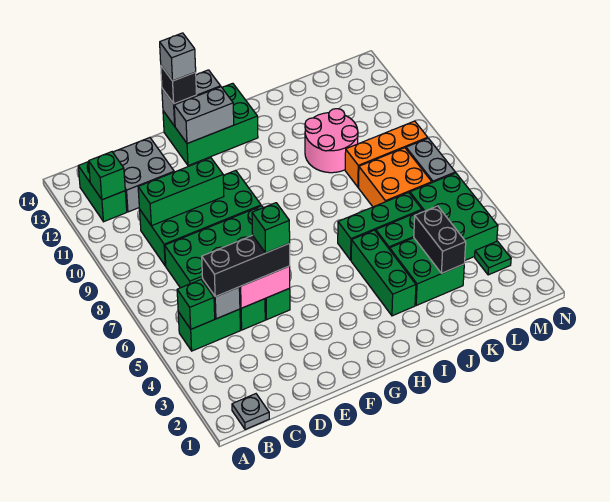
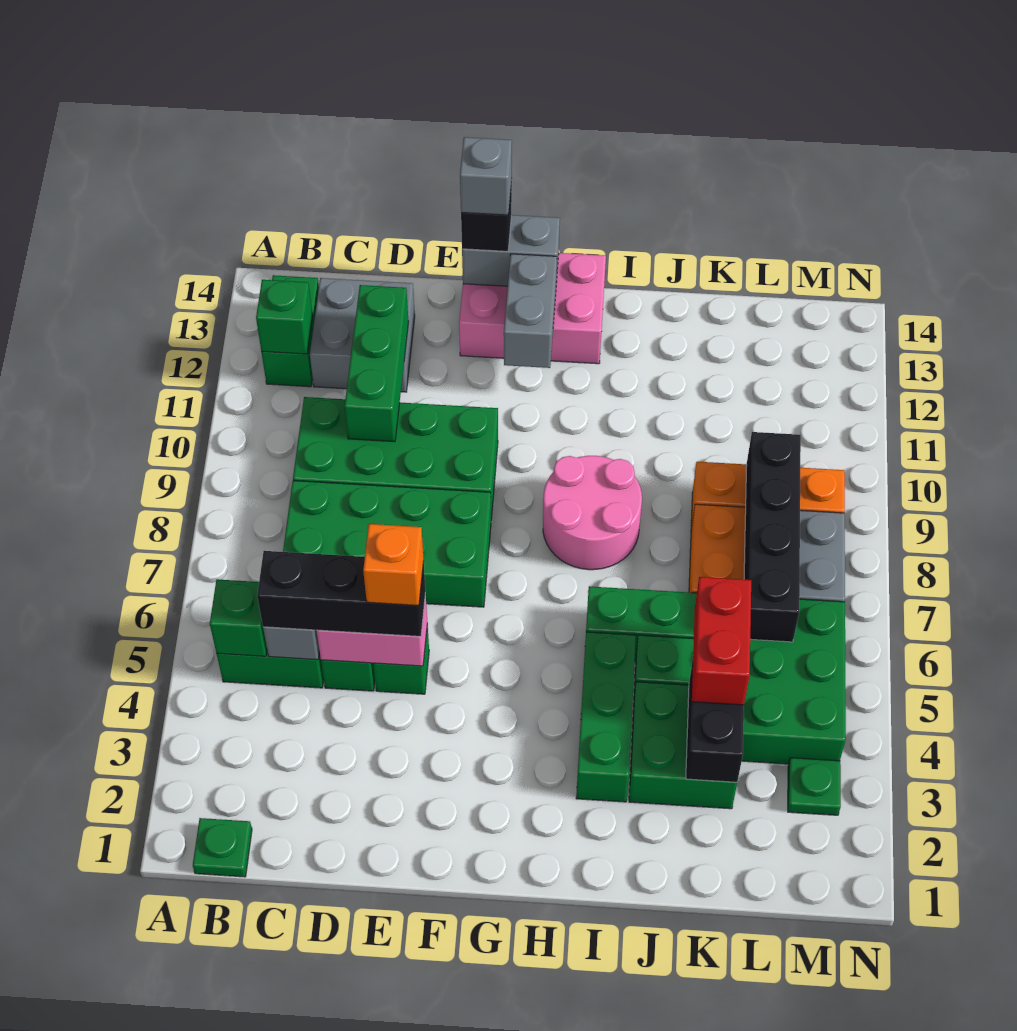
grey 1x1 plate [232,394,269,430] -> green 1x1 plate [193,818,252,877]
green 1x3 brick [138,158,224,226] -> green 1x3 brick turned to [345,285,409,442]
green 1x1 brick [252,203,290,253] -> orange 1x1 brick [363,524,424,606]
green 2x3 brick [163,83,258,166] -> pink 2x3 brick [459,253,606,364]
grey 1x2 brick [174,87,234,144] -> grey 1x2 brick turned to [504,254,557,368]
pink 2x2 round brick [305,109,358,173] -> pink 2x2 round brick moved to [543,456,642,570]
none -> red 1x2 brick [692,577,751,705]
none -> black 1x4 brick [744,432,801,642]

